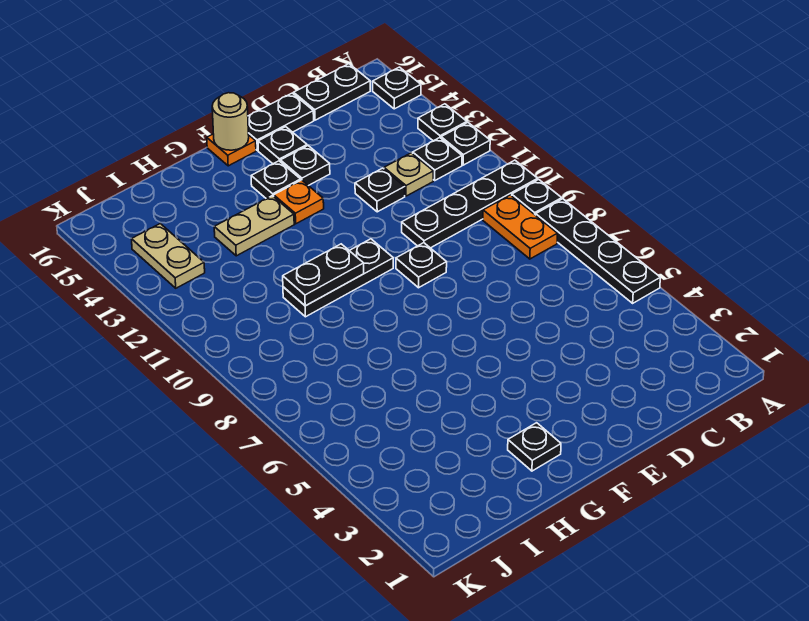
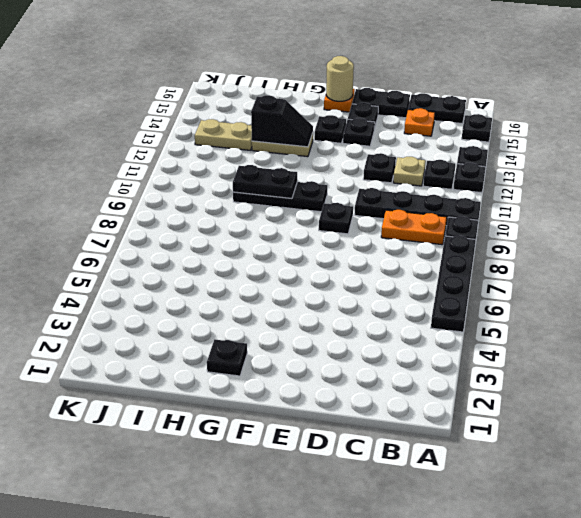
orange 1x2 plate [483,195,558,259] -> orange 1x2 plate turned to [381,210,447,245]
orange 1x1 plate [274,180,324,224] -> orange 1x1 plate moved to [404,108,435,136]
none -> black 1x2 slope [251,95,313,147]
tan 1x2 plate [132,224,205,288] -> tan 1x2 plate turned to [195,119,252,150]

